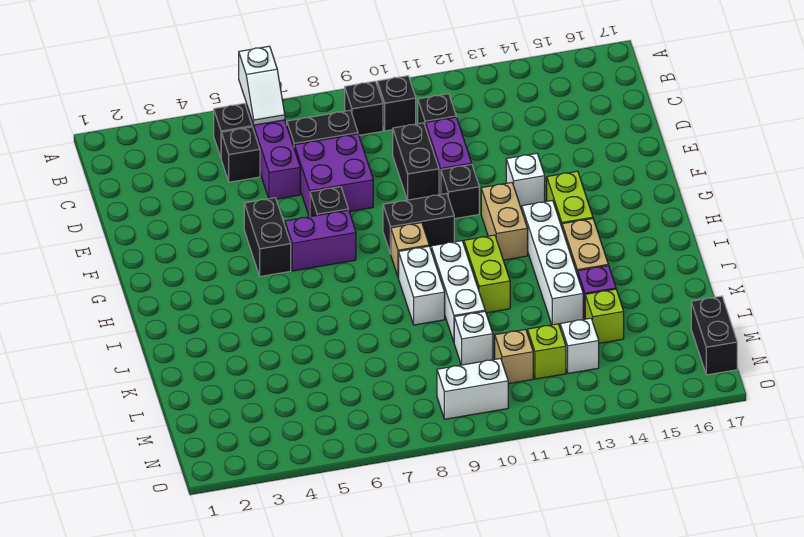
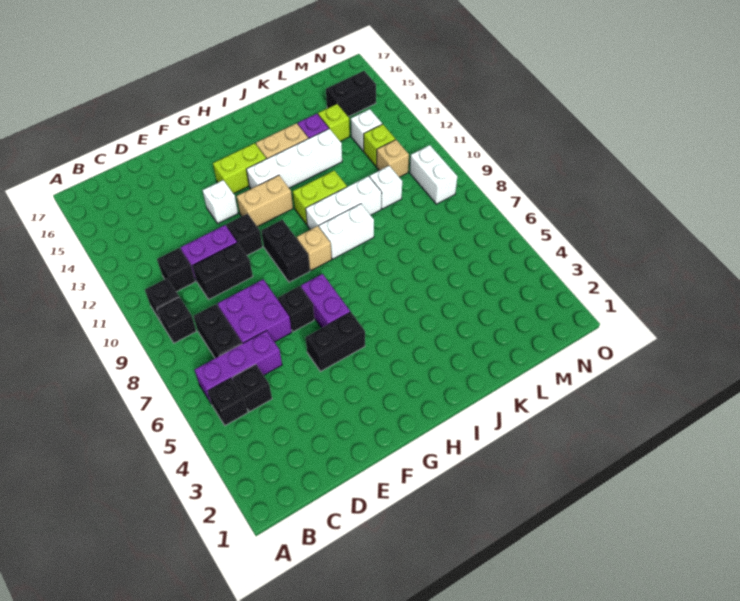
white 1x2 slope [239,46,285,125] -> none
black 1x2 brick [691,296,737,375] -> black 1x2 brick moved to [326,71,376,117]

